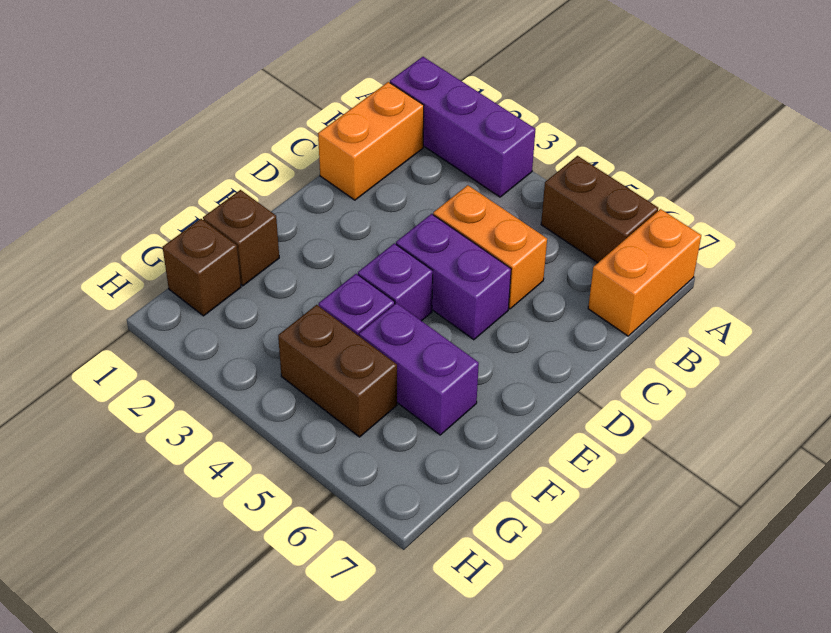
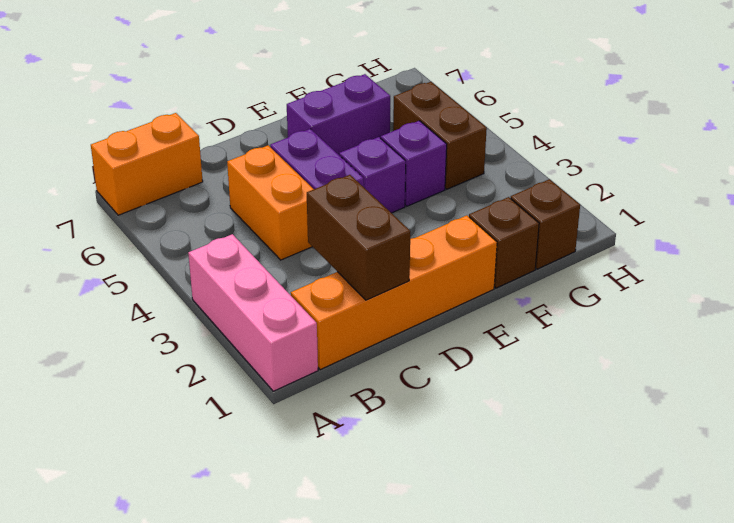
purple 1x3 brick [390,57,535,197] -> pink 1x3 brick [188,234,318,391]
brown 1x2 brick [541,156,658,263] -> brown 1x2 brick moved to [307,175,410,300]
orange 1x2 brick [318,82,424,200] -> orange 1x4 brick [291,215,497,369]
purple 1x2 brick [359,303,479,435] -> purple 1x2 brick turned to [287,74,390,155]

